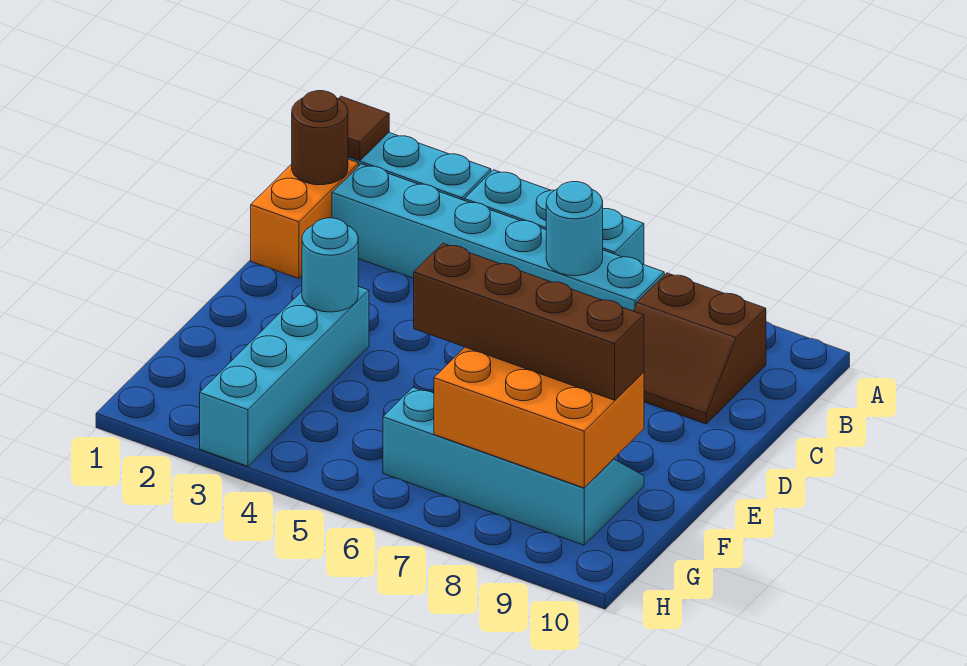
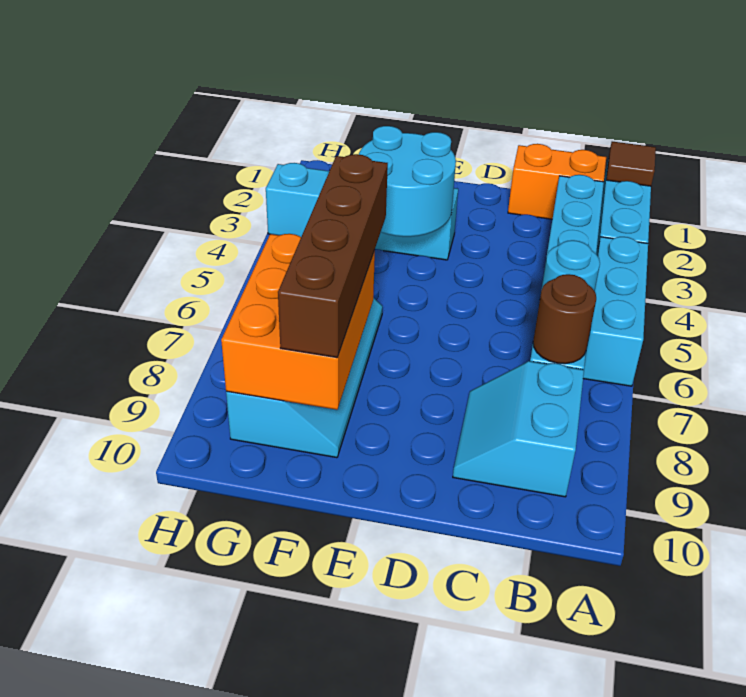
brown 1x1 round brick [292,91,348,185] -> brown 1x1 round brick moved to [533,274,596,364]
brown 2x2 slope [634,273,766,424] -> cyan 2x2 slope [453,361,584,497]
cyan 1x1 round brick [302,218,358,312] -> cyan 2x2 round brick [359,126,456,237]

